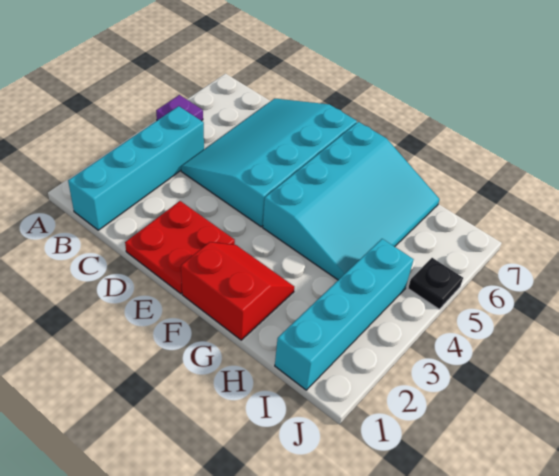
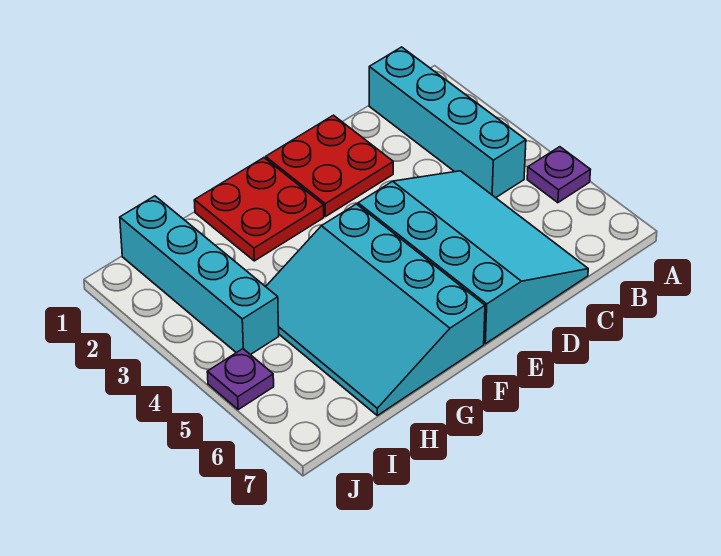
red 2x2 slope [181,242,294,340] -> red 2x2 plate [194,158,324,261]
black 1x1 plate [408,258,463,309] -> purple 1x1 plate [207,349,274,410]

